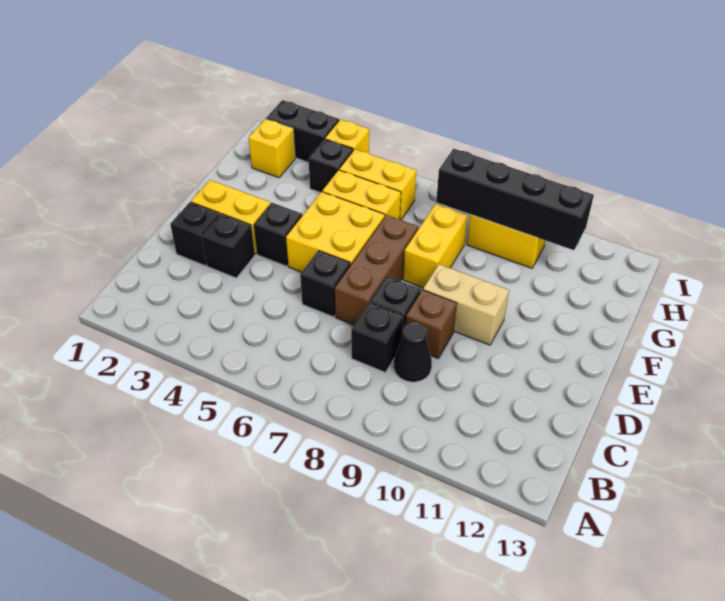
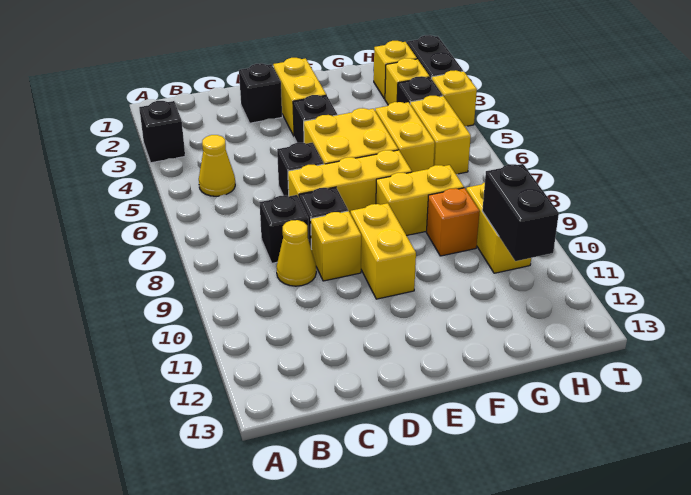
none -> yellow 1x1 cone [199,135,235,196]
black 1x1 cone [394,322,432,382] -> yellow 1x1 cone [277,220,316,286]
black 1x1 brick [202,214,255,278] -> black 1x1 brick moved to [139,101,185,163]
brown 1x3 brick [335,215,418,325] -> yellow 1x3 brick [288,150,412,214]
brown 1x1 brick [406,290,457,358] -> yellow 1x1 brick [311,211,361,281]
tan 1x2 brick [423,264,509,345] -> yellow 1x2 brick [351,203,416,299]
none -> orange 1x1 brick [427,188,480,256]
none -> yellow 1x1 brick [385,58,430,105]
black 1x4 brick [436,149,594,250] -> black 1x2 brick [482,164,559,261]

